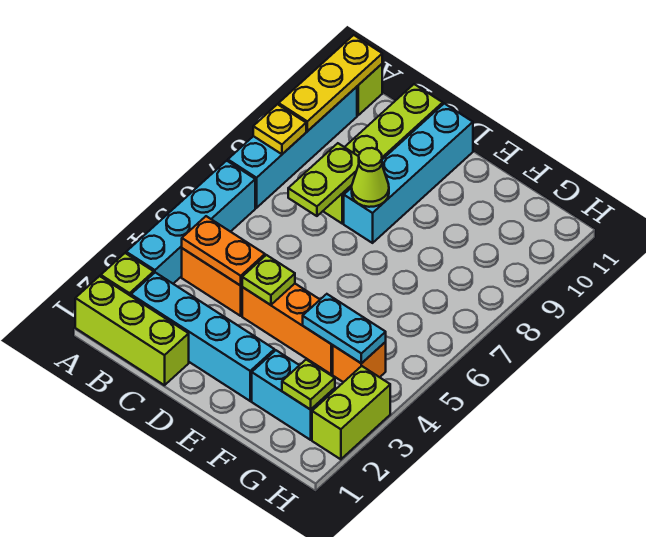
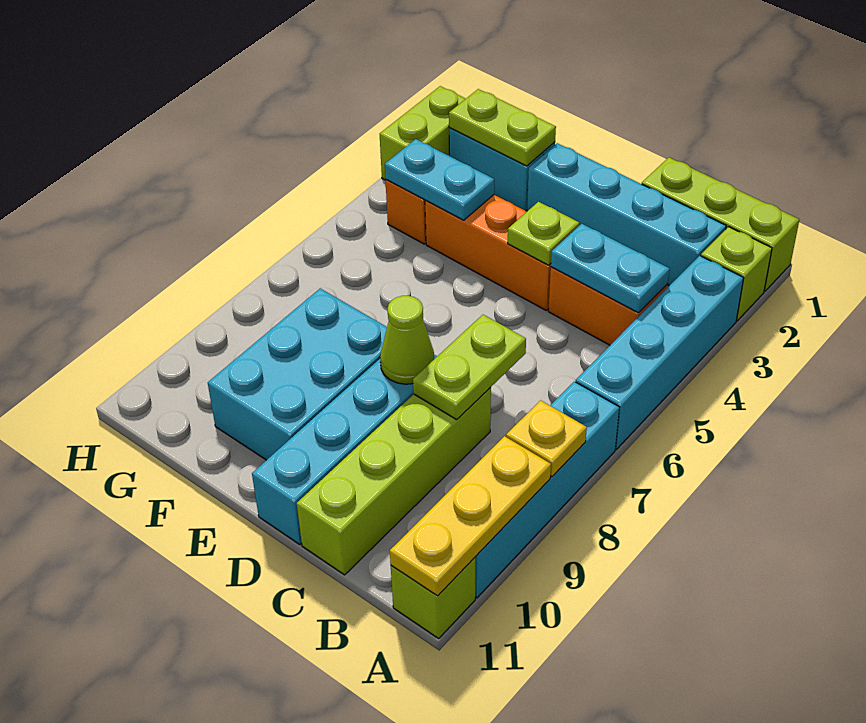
orange 1x2 plate [182,216,265,286] -> cyan 1x2 plate [551,224,670,313]
none -> cyan 2x3 brick [208,288,387,460]
lime 1x1 plate [282,360,335,410] -> lime 1x2 plate [449,89,556,166]

